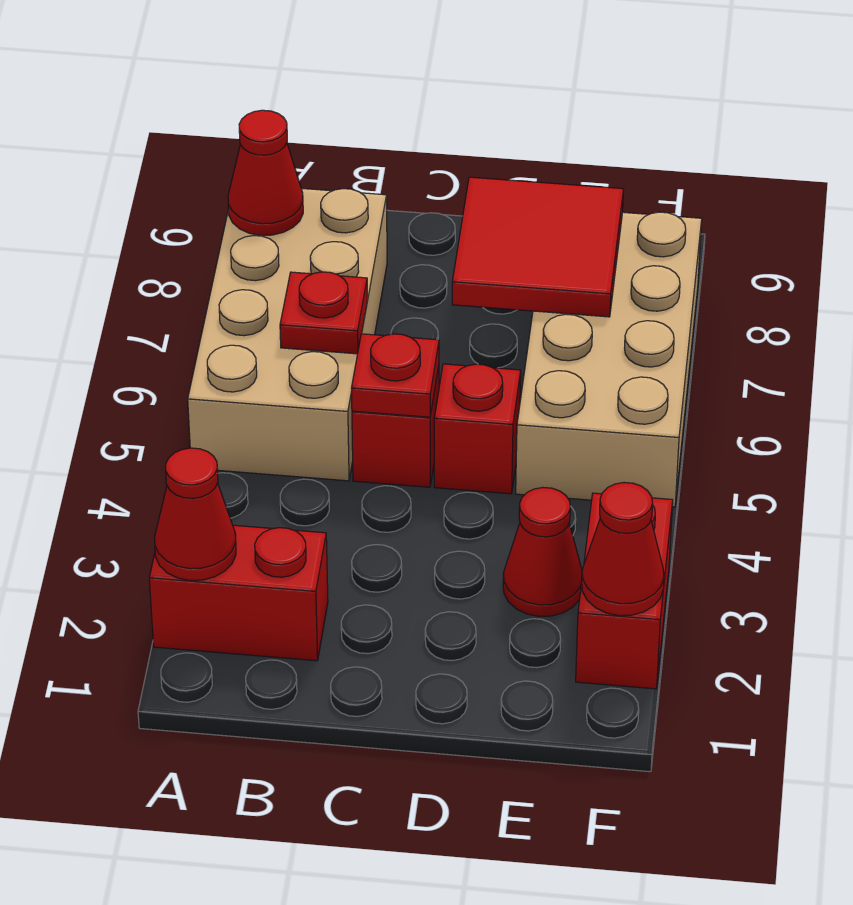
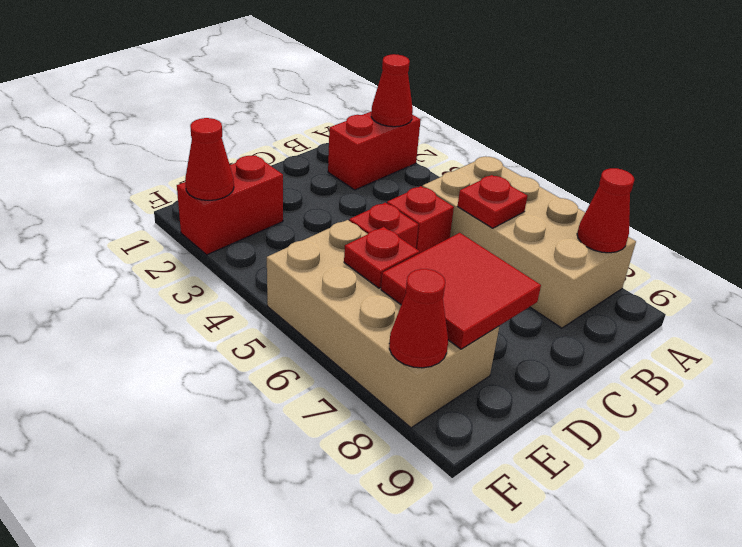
red 1x1 plate [351,334,439,417] -> red 1x1 plate moved to [344,227,419,288]
red 1x1 cone [503,488,582,616] -> red 1x1 cone moved to [389,269,448,368]
red 1x2 brick [576,493,673,689] -> red 1x2 brick turned to [177,155,283,255]

